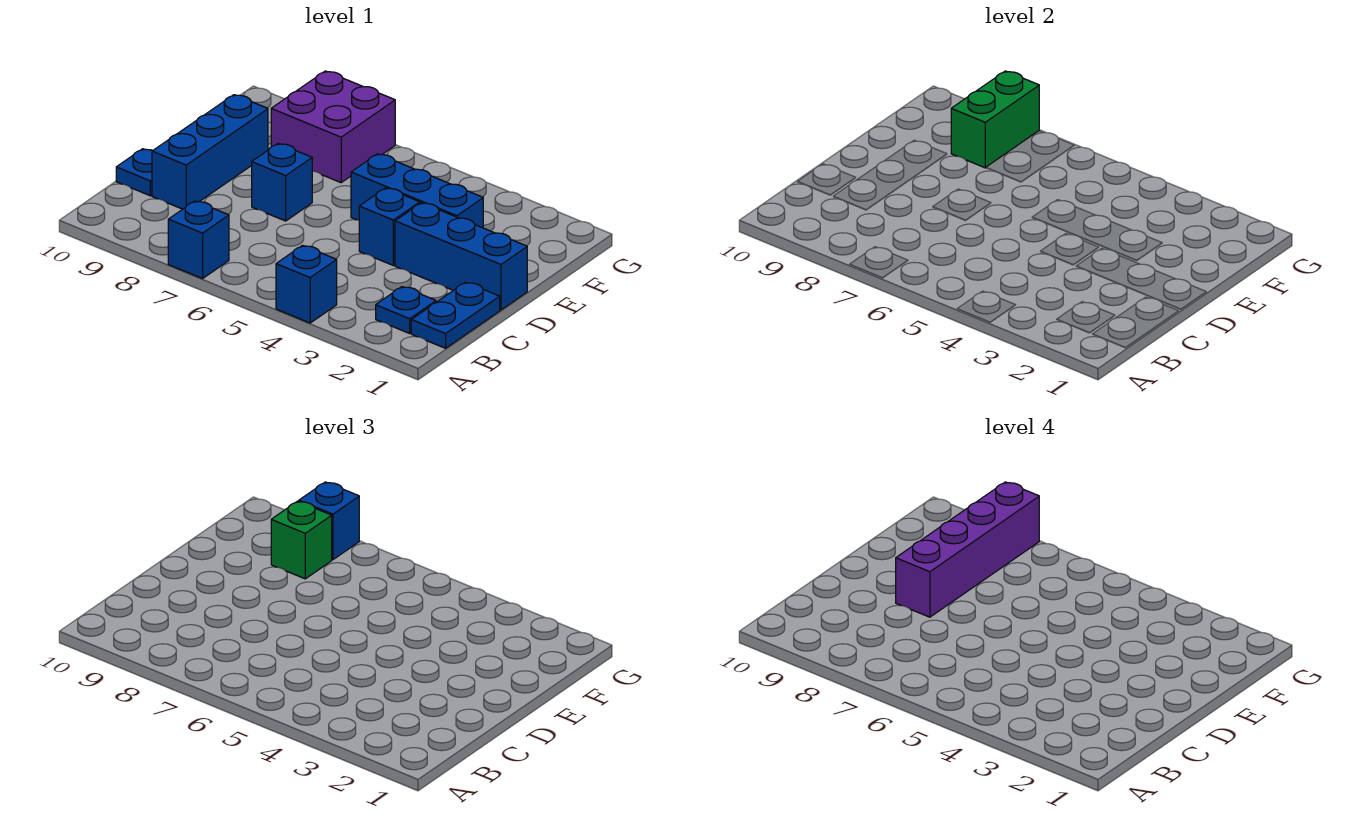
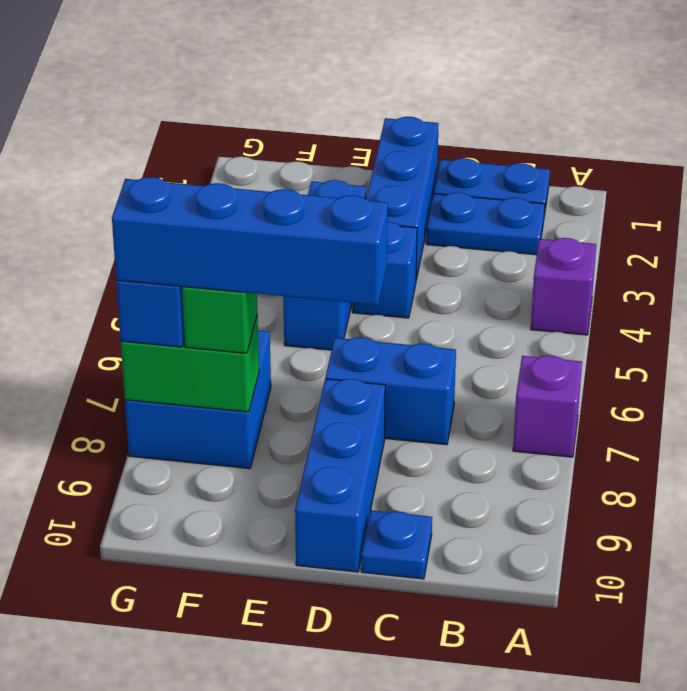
blue 1x1 brick [276,245,337,323] -> purple 1x1 brick [531,238,596,335]
blue 1x1 brick [168,201,229,279] -> purple 1x1 brick [513,356,582,457]
blue 1x1 plate [376,287,436,333] -> blue 1x2 plate [426,192,545,255]
blue 1x3 brick [152,95,268,209] -> blue 1x3 brick turned to [295,379,385,572]
blue 1x1 brick [252,143,312,221] -> blue 1x2 brick [326,337,456,445]
purple 1x4 brick [896,482,1039,617] -> blue 1x4 brick [112,177,388,305]
purple 2x2 brick [271,71,395,183] -> blue 2x2 brick [125,330,271,469]

